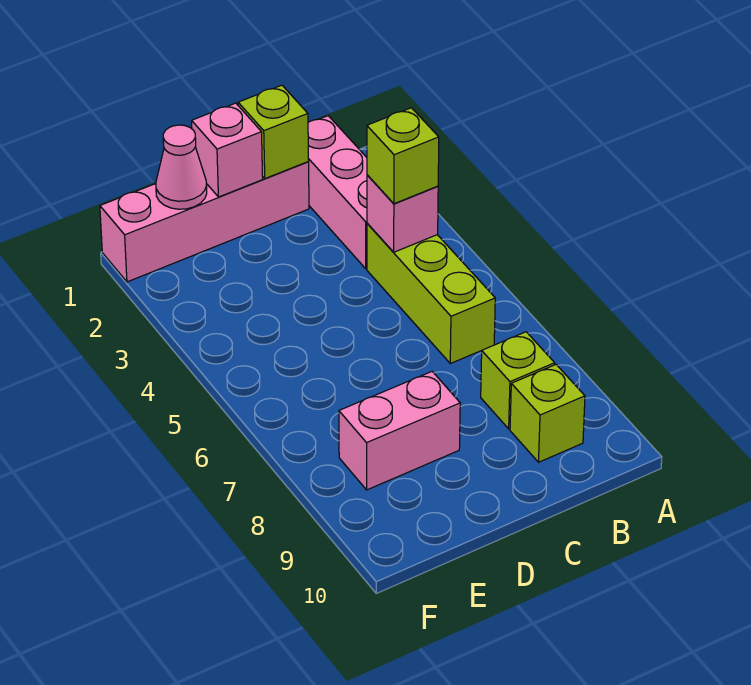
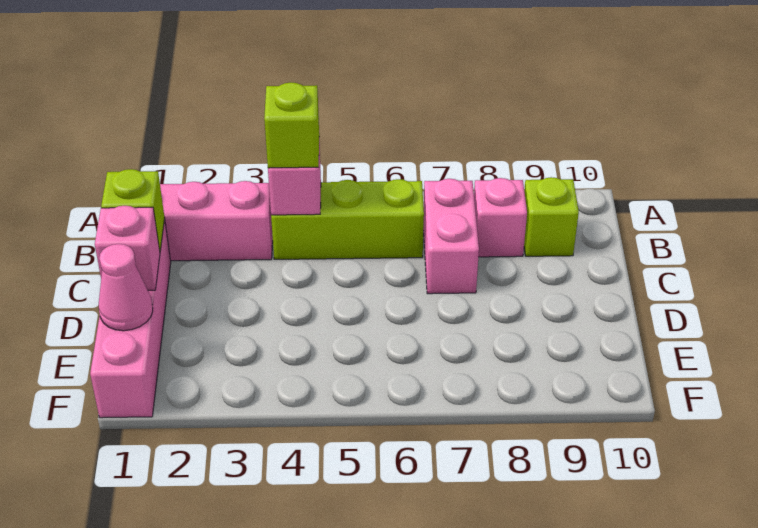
lime 1x1 brick [481,332,555,429] -> pink 1x1 brick [474,178,527,257]
pink 1x2 brick [339,372,460,490] -> pink 1x2 brick moved to [423,179,479,294]

